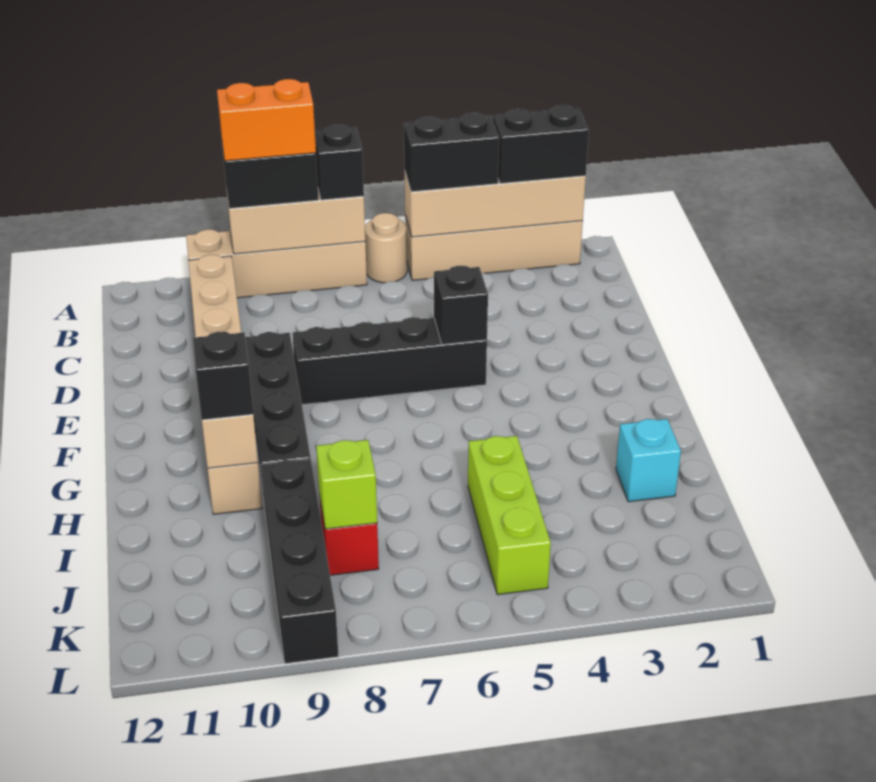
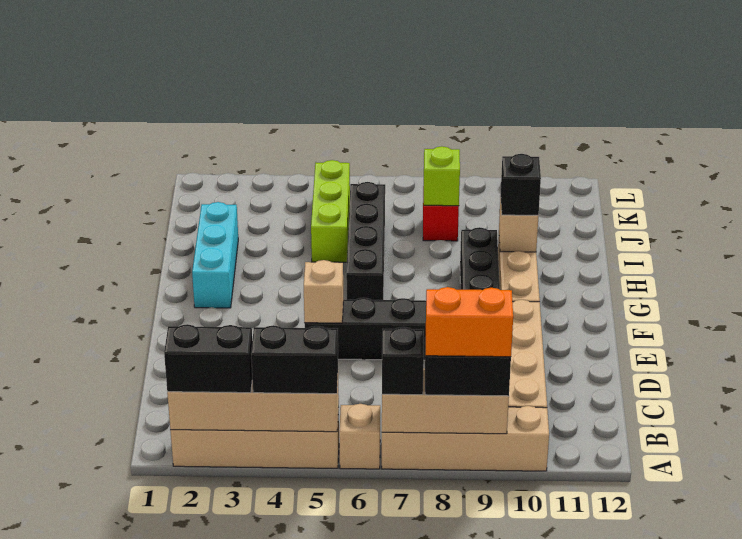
tan 1x1 round brick [365,213,407,283] -> tan 1x1 brick [339,404,380,469]
black 1x1 brick [434,266,488,345] -> tan 1x1 brick [304,260,343,323]
cyan 1x1 brick [616,419,681,502] -> cyan 1x3 brick [192,202,238,308]
black 1x4 brick [261,459,339,664] -> black 1x4 brick moved to [346,182,385,300]

